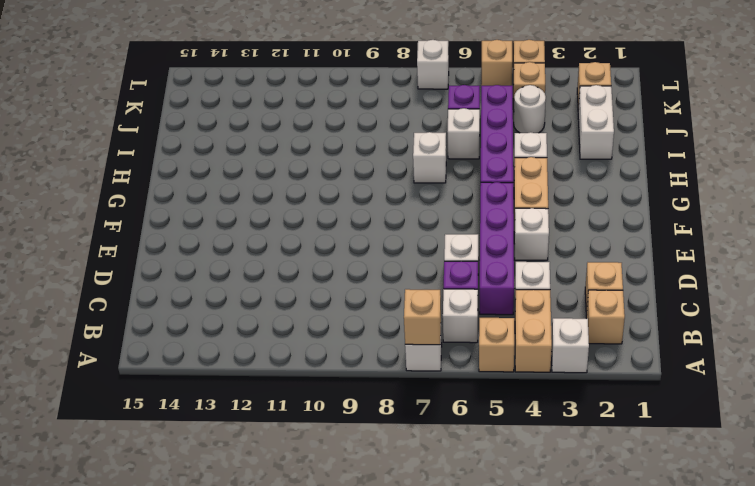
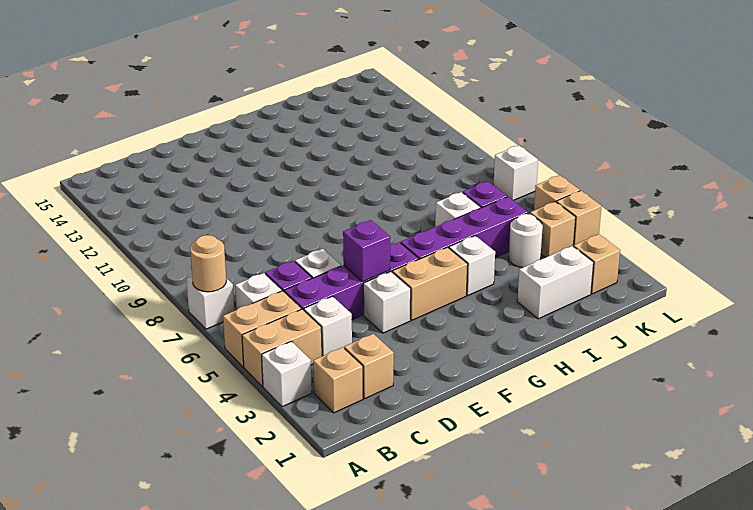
tan 1x1 brick [479,318,514,372] -> tan 1x2 brick [223,291,301,367]
tan 1x1 brick [404,289,441,345] -> tan 1x1 round brick [190,235,226,292]
none -> purple 1x1 brick [343,220,390,282]
white 1x1 brick [413,132,446,183] -> none

